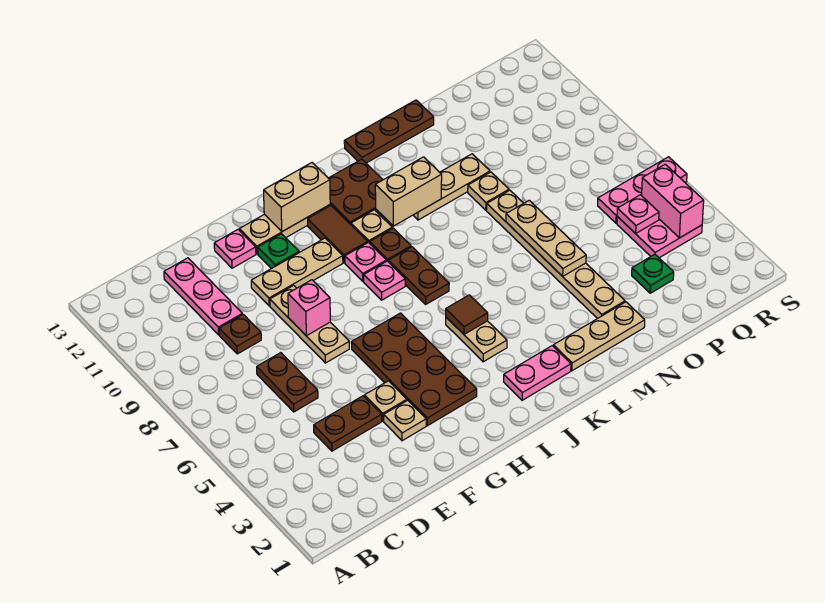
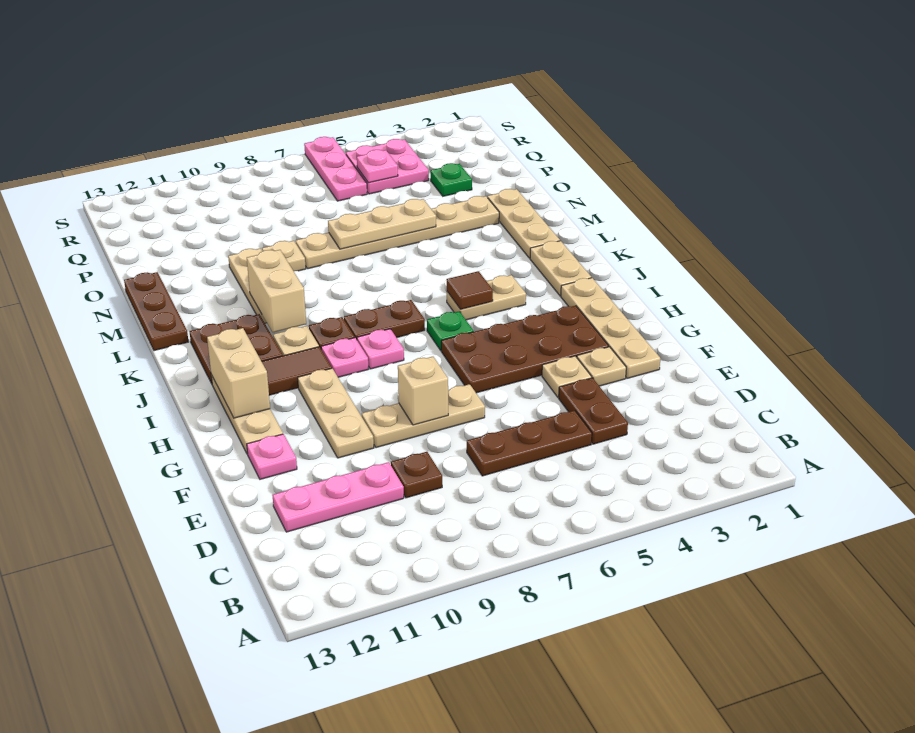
brown 1x2 plate [257,353,318,412] -> brown 1x3 plate [467,410,592,476]
none -> tan 1x4 plate [561,278,661,378]
pink 1x1 brick [288,280,330,336] -> tan 1x1 brick [398,357,448,425]
green 1x1 plate [258,234,299,269] -> green 1x1 plate moved to [427,311,474,350]
pink 1x2 plate [504,346,571,400] -> tan 1x2 plate [530,241,591,296]
pink 1x2 brick [642,164,704,238] -> none

